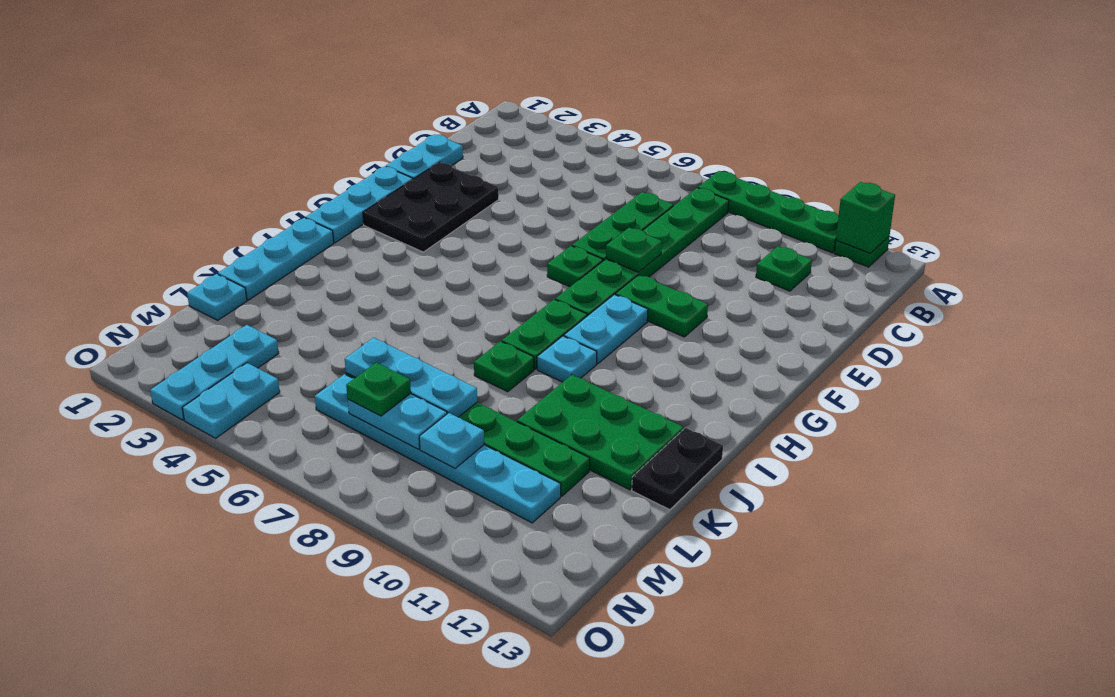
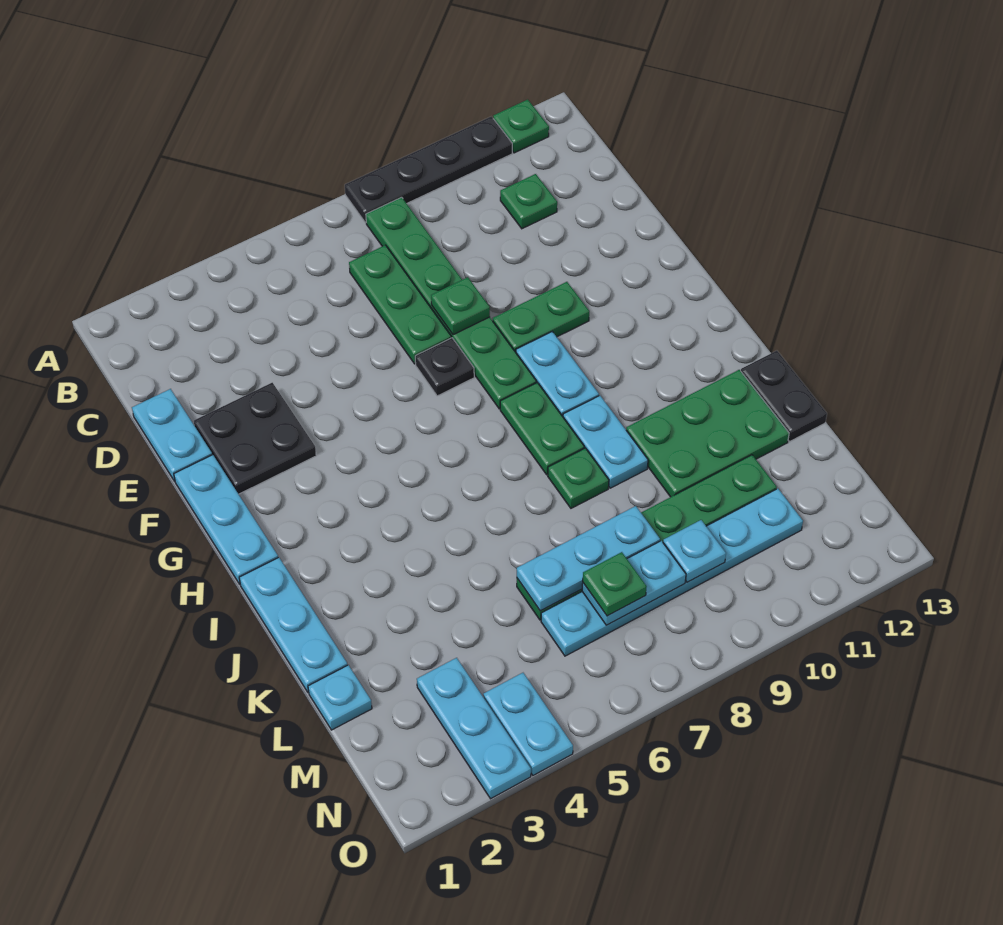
green 1x4 plate [698,171,839,253] -> black 1x4 plate [345,116,512,223]
green 1x1 brick [836,182,895,253] -> none
black 2x3 plate [363,162,499,252] -> black 2x2 plate [194,383,316,494]
green 1x1 plate [547,246,603,287] -> black 1x1 plate [415,338,474,396]
cyan 1x1 plate [537,336,597,382] -> cyan 1x2 plate [563,396,648,488]

